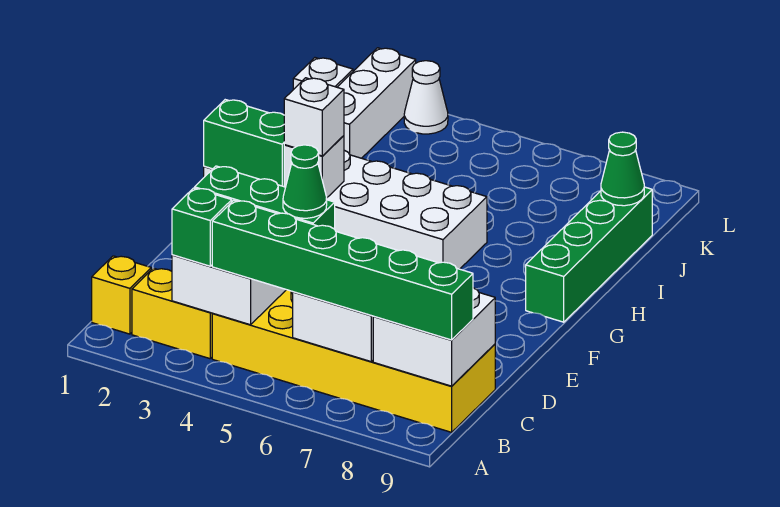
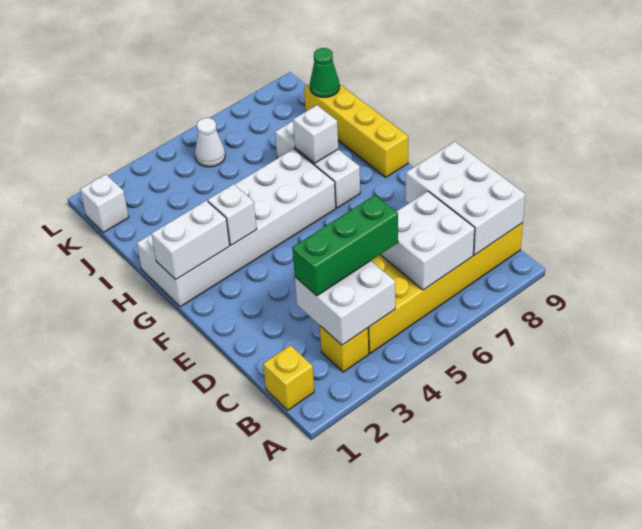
yellow 1x2 brick [132,268,213,359] -> yellow 1x1 brick [320,326,369,372]
green 1x1 brick [172,188,232,266] -> none
green 1x6 brick [212,200,473,340] -> none
white 2x2 brick [373,288,495,386] -> white 2x3 brick [406,141,525,255]
green 1x1 cone [283,145,327,218] -> none
green 1x2 brick [204,100,284,187] -> white 1x2 brick [151,201,230,280]
white 1x1 brick [284,78,344,156] -> white 1x1 brick moved to [293,105,338,163]
green 1x4 brick [526,187,652,322] -> yellow 1x4 brick [304,84,408,177]
white 1x3 brick [337,48,416,158] -> white 1x3 brick moved to [275,121,360,208]
white 1x1 cone [404,61,448,134] -> white 1x1 cone moved to [195,118,225,167]

